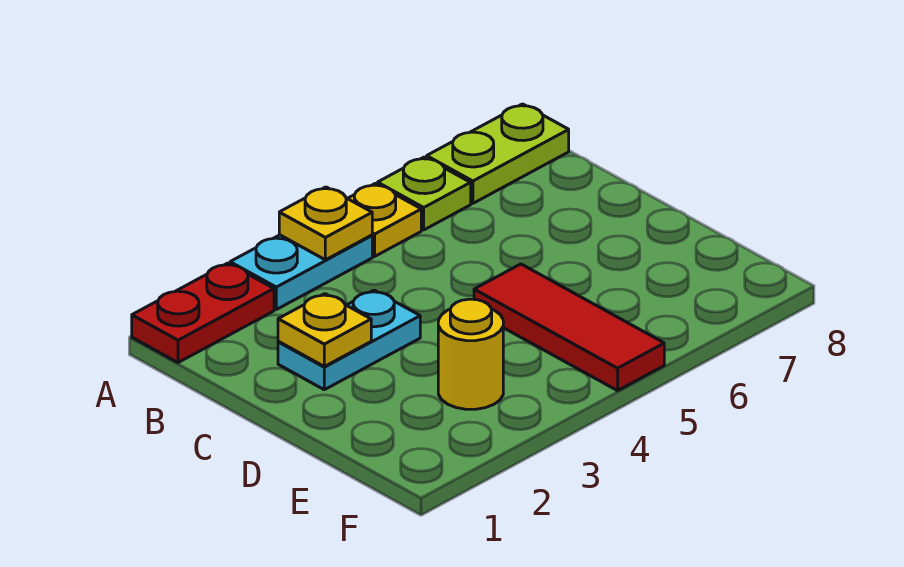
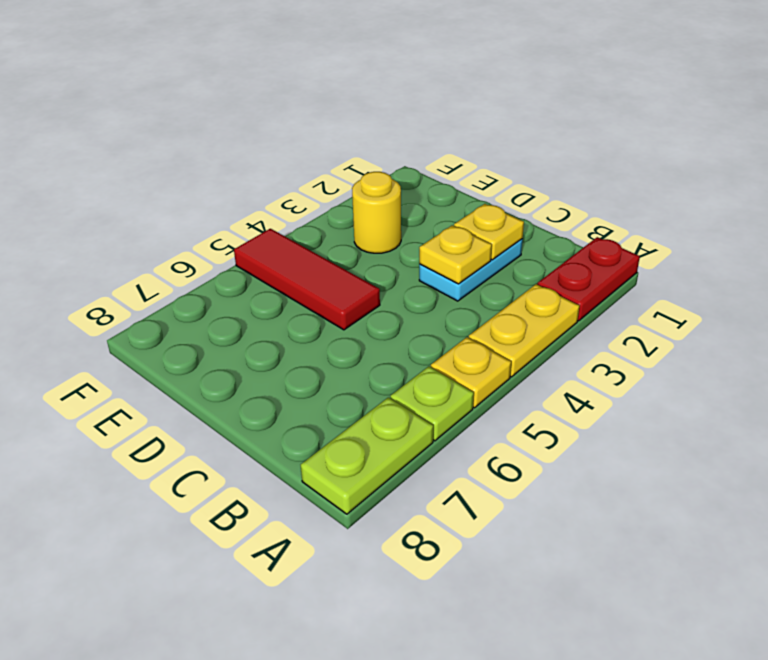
cyan 1x2 plate [230,235,372,309] -> yellow 1x2 plate [469,284,579,377]
yellow 1x1 plate [279,187,372,260] -> yellow 1x1 plate moved to [419,225,492,284]

